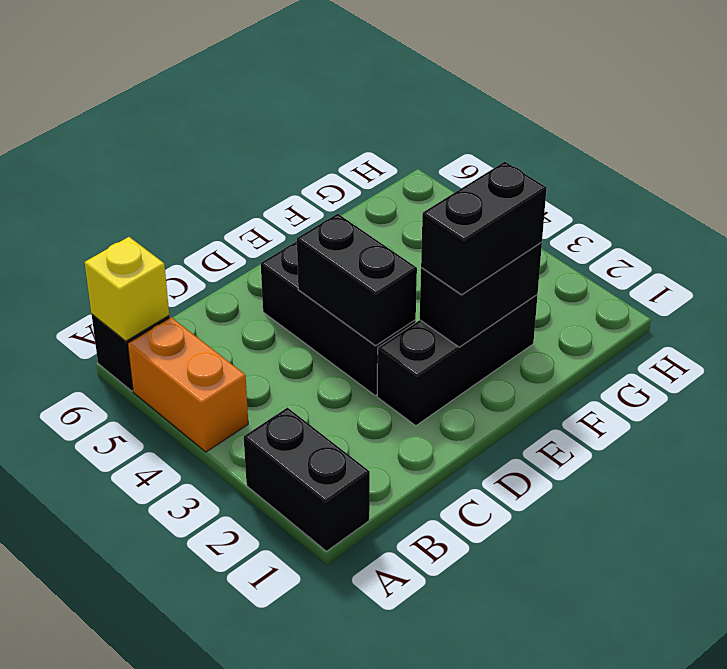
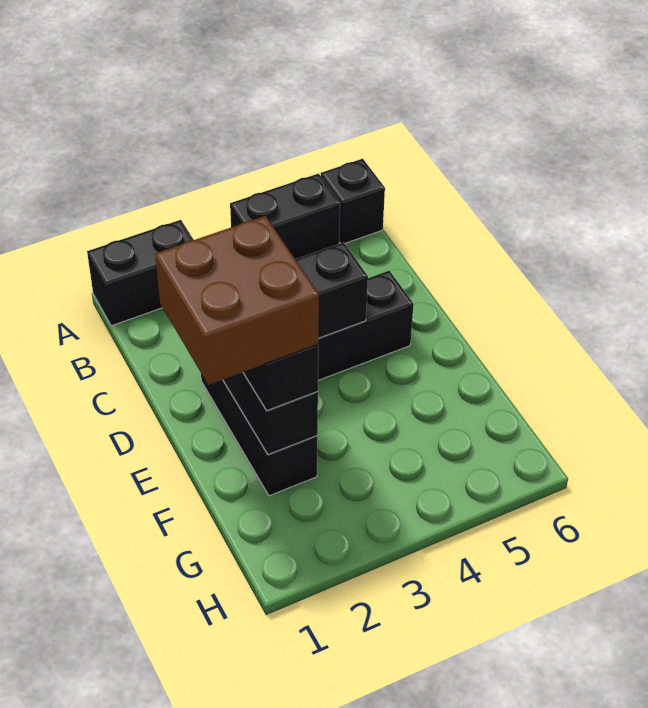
orange 1x2 brick [128,317,248,452] -> black 1x2 brick [230,174,340,259]
yellow 1x1 brick [85,237,169,341] -> none
none -> brown 2x2 brick [155,216,319,385]

